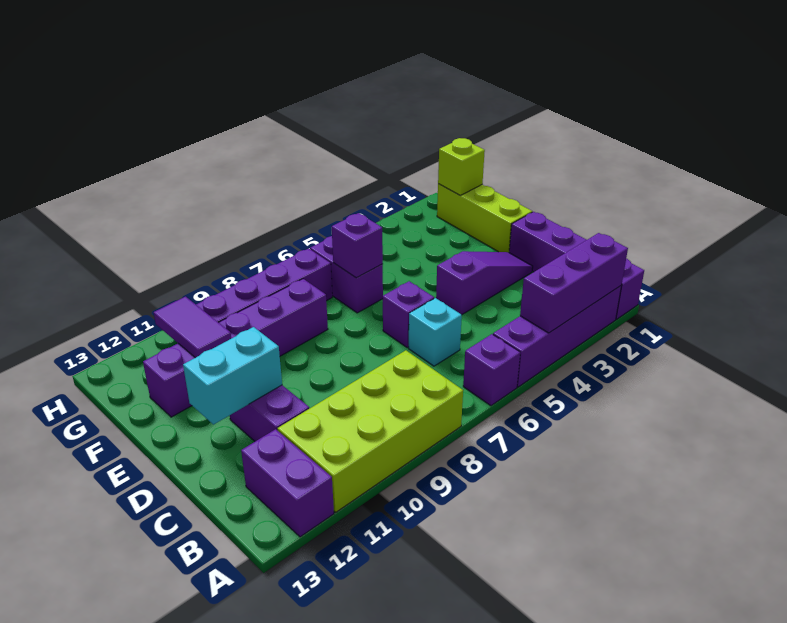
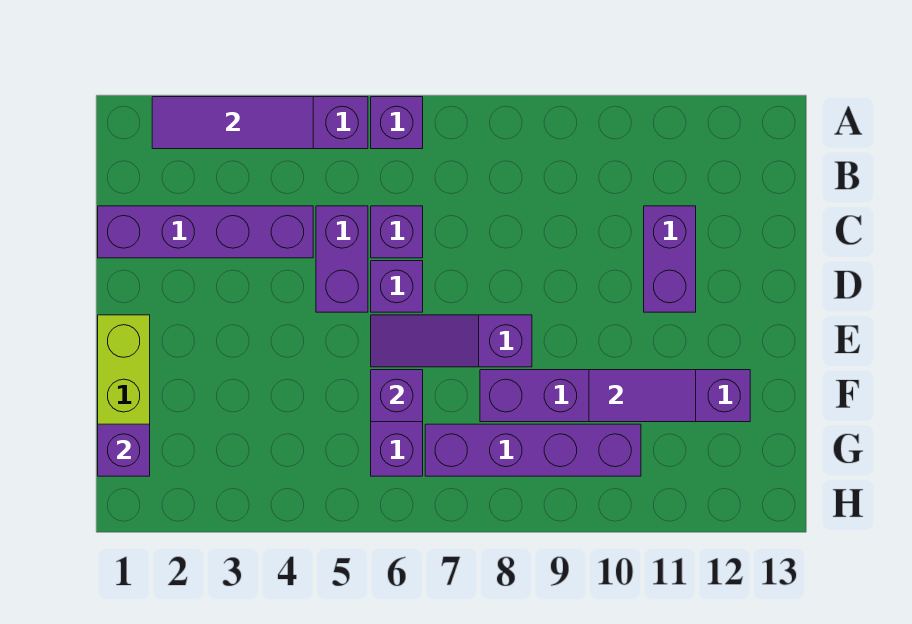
purple 1x4 brick [509,212,644,319] -> purple 1x4 brick turned to [98,206,313,258]
purple 1x3 brick [520,233,628,333] -> purple 1x3 tile [152,97,313,149]
lime 2x4 brick [277,350,463,512] -> none
purple 1x2 brick [241,429,334,537] -> purple 1x2 brick moved to [316,206,368,312]
cyan 1x1 brick [409,298,462,366] -> purple 1x1 brick [371,206,423,258]
purple 1x3 slope [436,251,533,315] -> purple 1x3 slope moved to [371,315,532,367]
cyan 1x2 brick [183,327,282,425] -> none
purple 1x2 tile [154,297,231,358] -> purple 1x2 tile turned to [589,370,696,422]
lime 1x1 brick [438,138,485,195] -> purple 1x1 brick [98,424,150,476]

